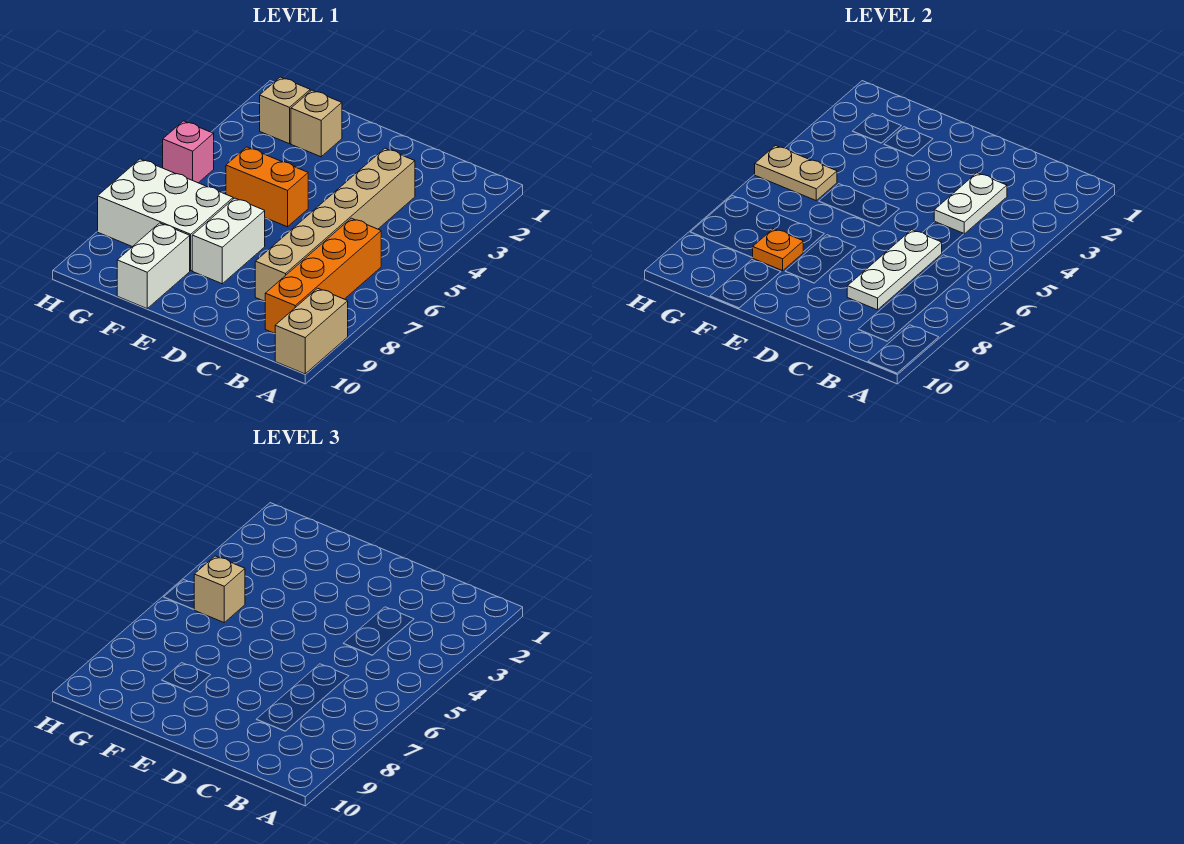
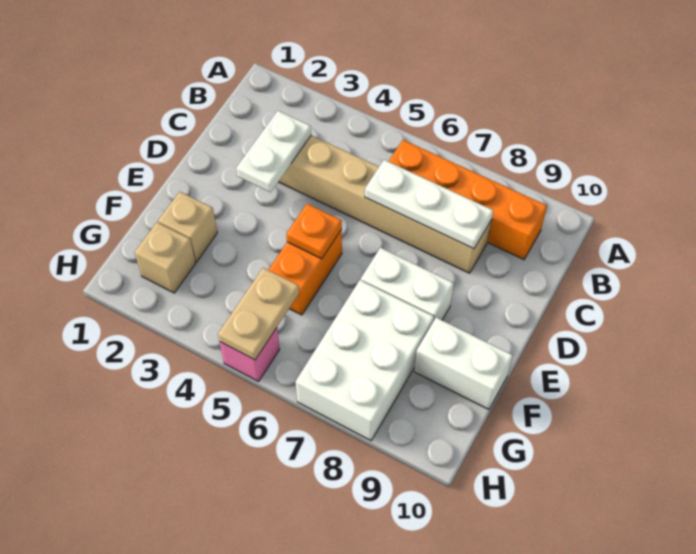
tan 1x2 brick [275,288,348,374] -> none
white 1x2 plate [934,173,1007,234] -> white 1x2 plate turned to [236,111,311,192]
orange 1x1 plate [753,229,803,271] -> orange 1x1 plate moved to [286,204,342,259]
tan 1x1 brick [194,556,245,622] -> none

